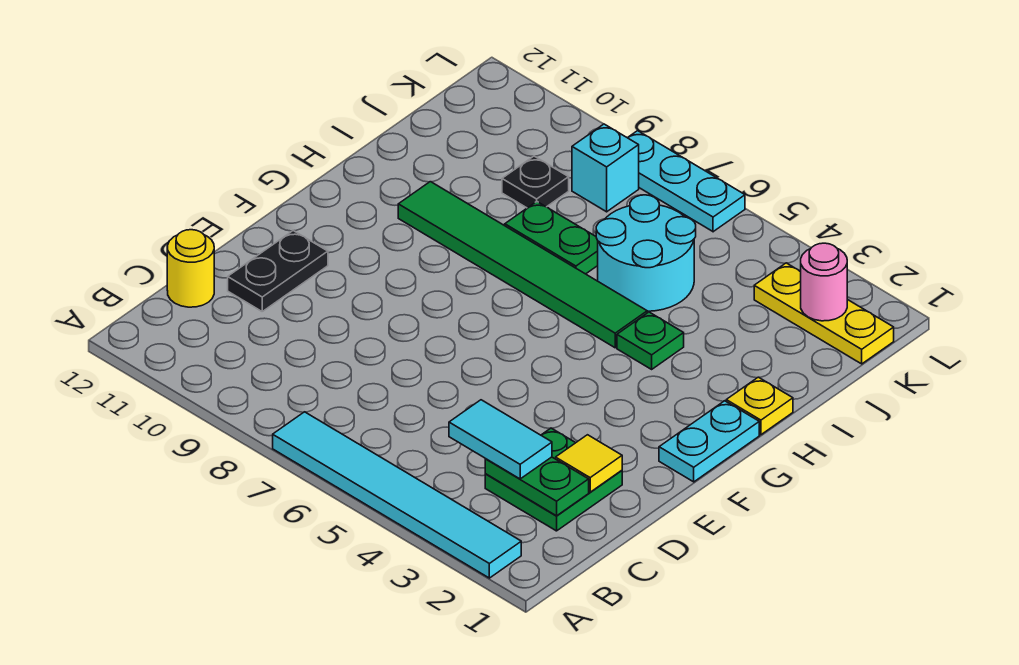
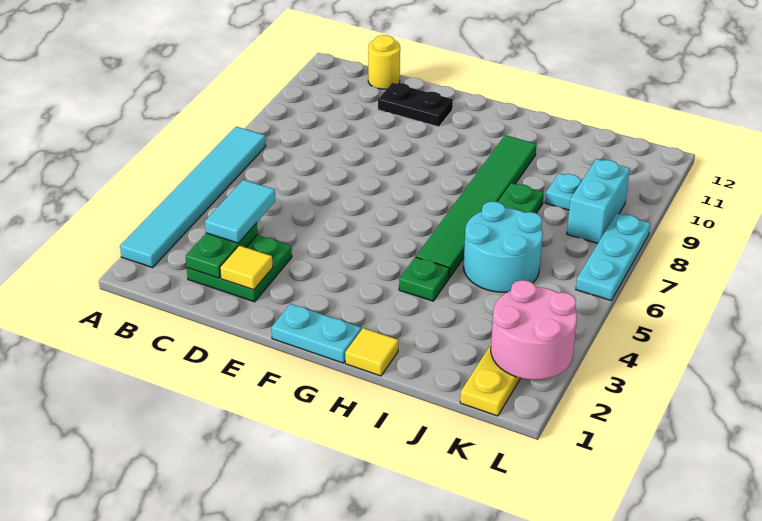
yellow 1x1 plate [726,377,793,435] -> yellow 1x1 tile [345,328,399,376]
black 1x1 plate [502,156,569,208] -> cyan 1x1 plate [545,173,583,210]
pink 1x1 round brick [800,243,847,321] -> pink 2x2 round brick [491,280,577,380]
cyan 1x1 brick [572,124,639,212] -> cyan 1x2 brick [567,159,630,243]

